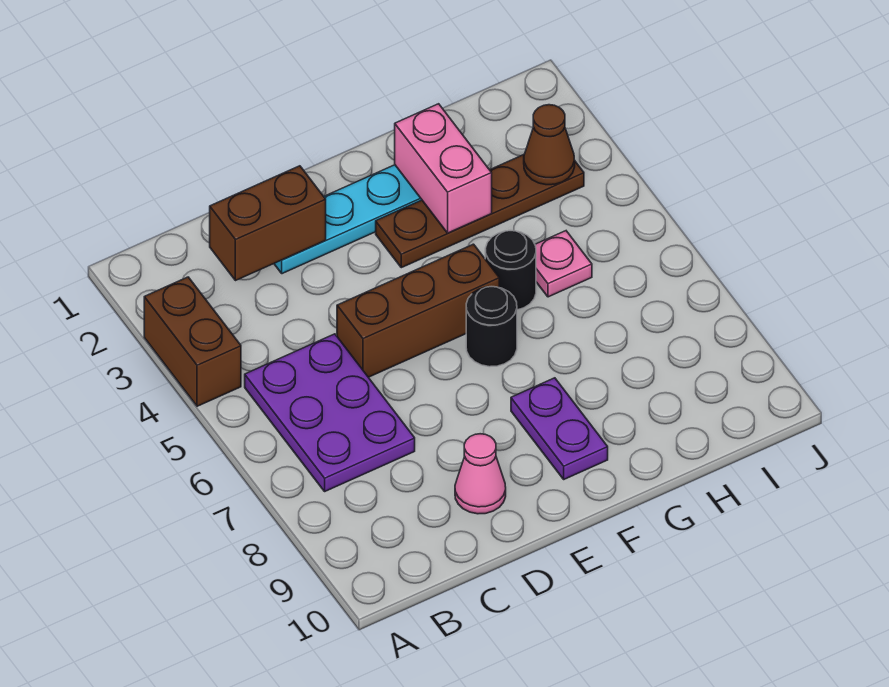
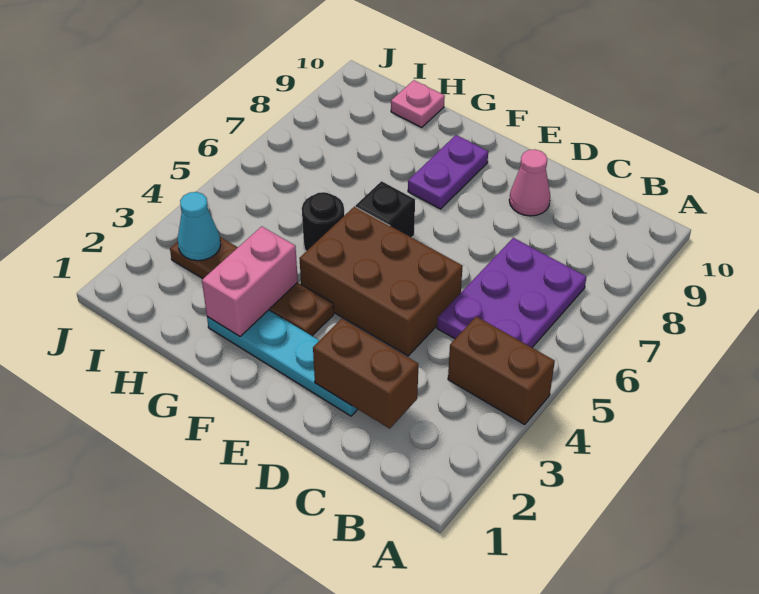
brown 1x2 brick [144,277,241,406] -> brown 1x2 brick turned to [448,316,555,425]
brown 1x3 brick [337,244,499,377] -> brown 2x3 brick [299,206,463,356]
black 1x1 round brick [466,287,517,367] -> black 1x1 brick [356,181,415,238]
pink 1x1 plate [535,231,592,297] -> pink 1x1 plate moved to [391,80,445,127]
brown 1x1 cone [524,105,575,185] -> cyan 1x1 cone [178,192,221,261]

